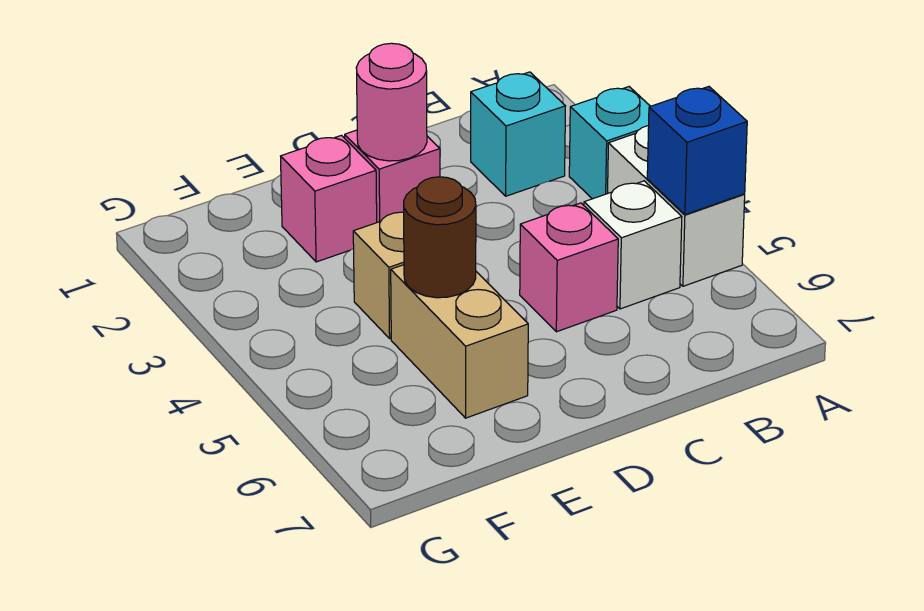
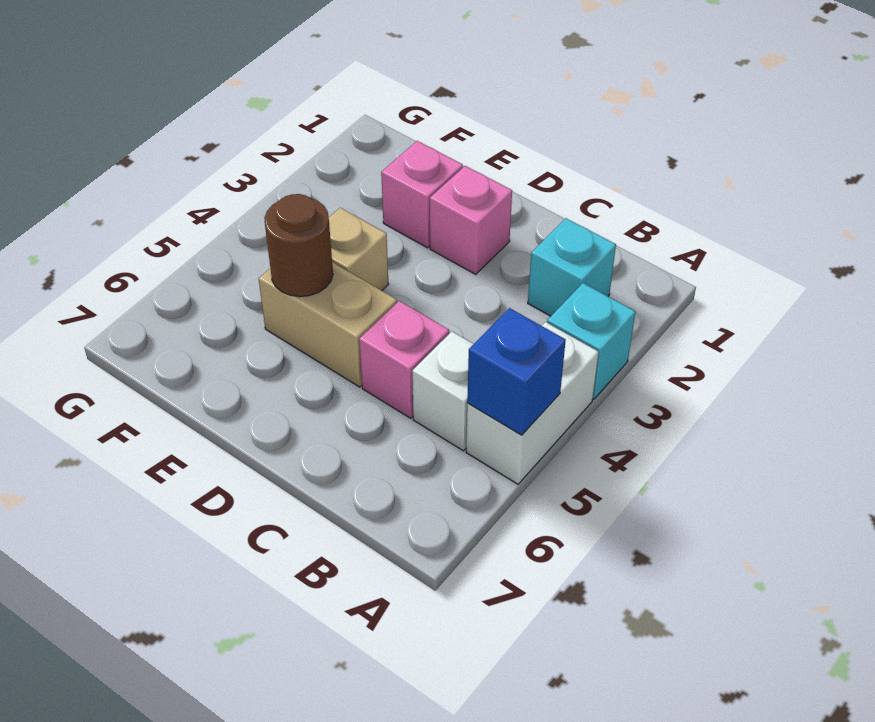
pink 1x1 round brick [356,43,427,161] -> none
tan 1x2 brick [391,265,528,418] -> tan 1x2 brick turned to [259,262,397,387]

